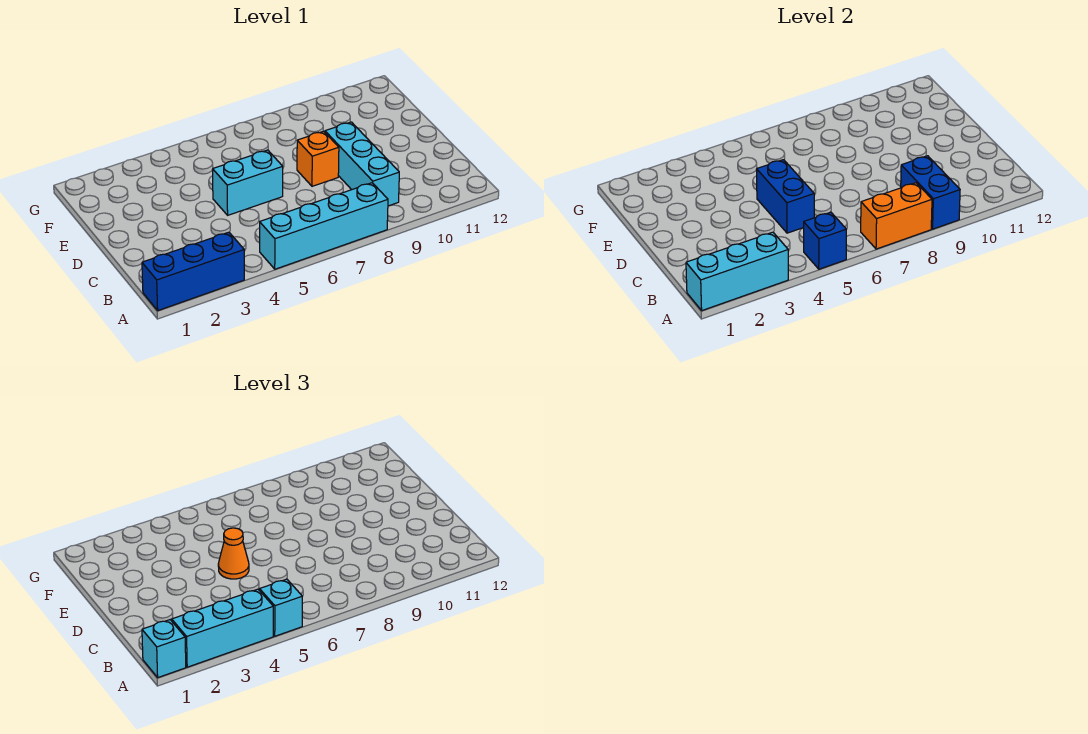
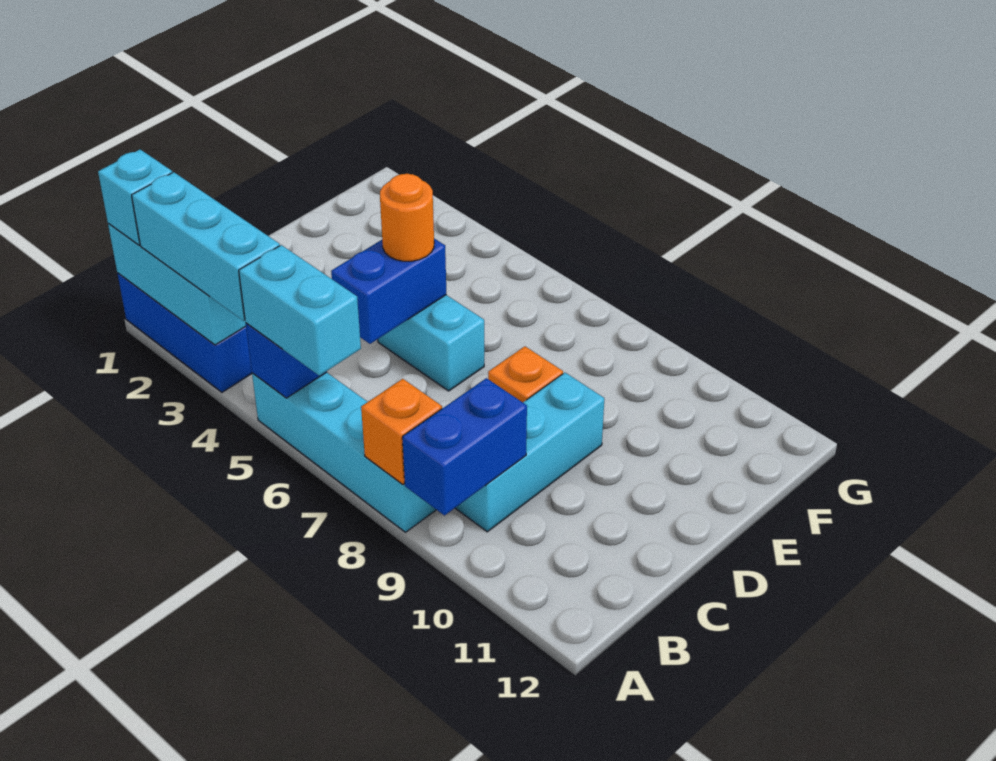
cyan 1x1 brick [260,579,302,636] -> cyan 1x2 brick [239,245,361,376]
orange 1x2 brick [861,183,932,249] -> orange 1x1 brick [361,379,442,484]
orange 1x1 cone [218,528,249,579] -> orange 1x1 round brick [380,174,434,261]

